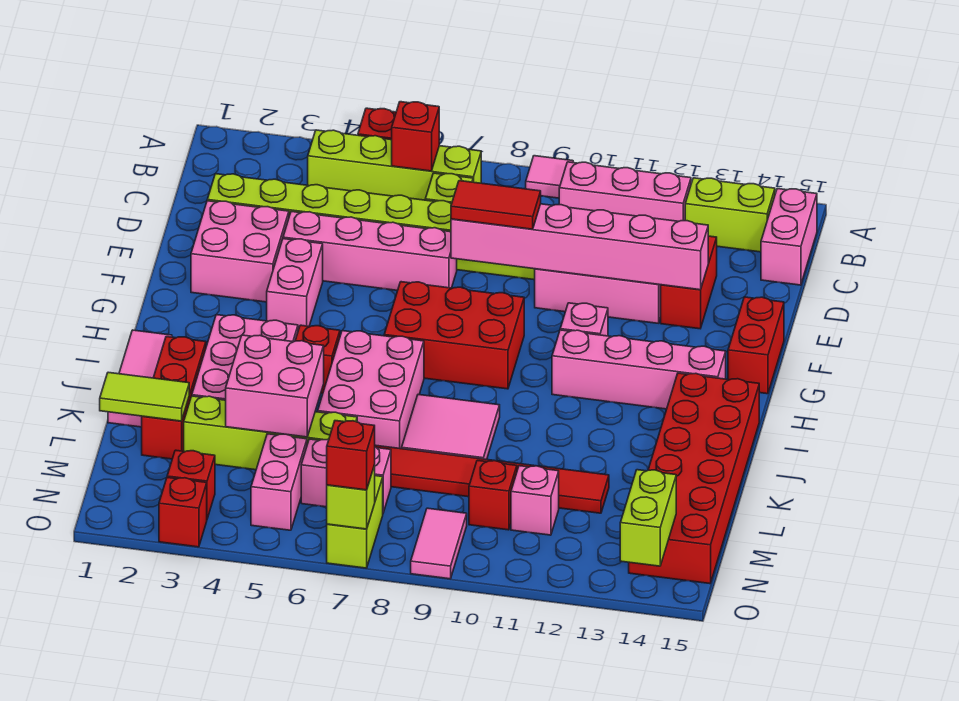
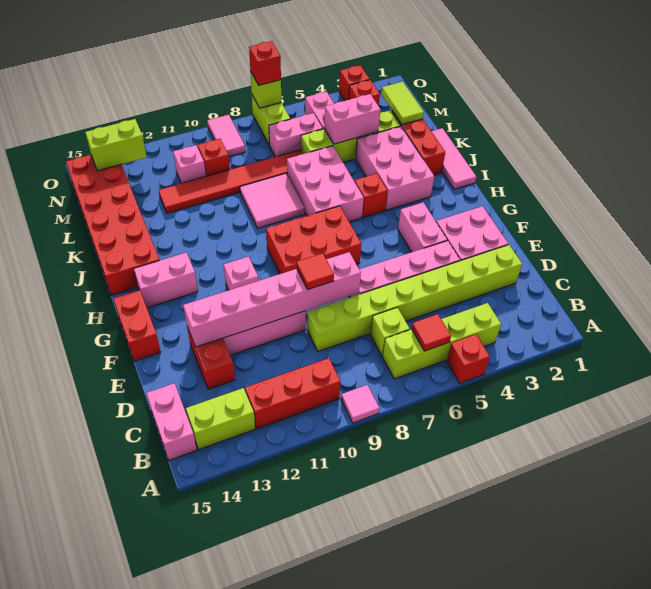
red 1x1 brick [392,102,439,171] -> red 1x1 tile [412,314,451,351]
pink 1x3 brick [559,162,691,221] -> red 1x3 brick [245,358,341,429]
red 1x2 tile [451,181,541,229] -> red 1x1 tile [297,253,334,290]
pink 1x4 brick [552,330,726,409] -> pink 1x2 brick [134,253,198,308]
pink 2x2 brick [226,335,324,437] -> pink 1x2 brick [324,94,381,144]
lime 1x2 tile [100,372,189,421] -> lime 1x2 tile turned to [381,81,424,125]
lime 1x2 brick [620,470,676,566] -> lime 1x2 brick turned to [85,119,147,171]

